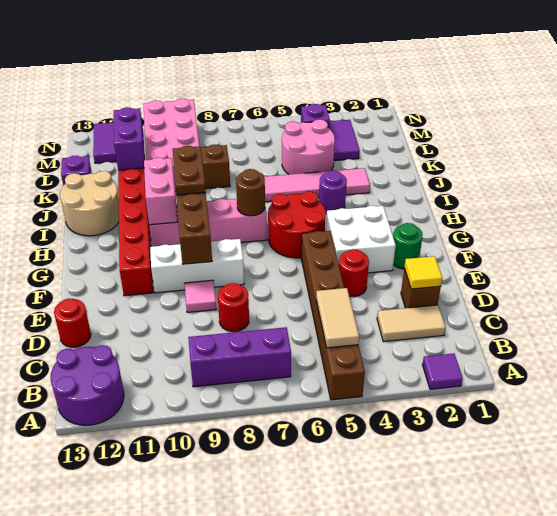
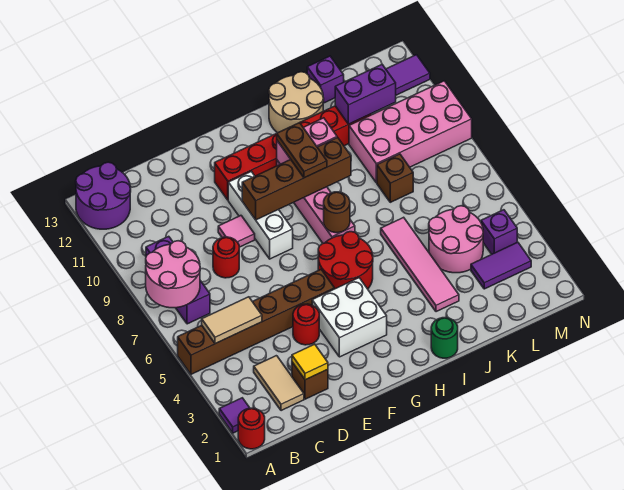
none -> pink 2x2 round brick [146,241,200,308]
red 1x1 round brick [54,298,91,347] -> red 1x1 round brick moved to [238,408,265,449]
green 1x1 round brick [393,223,423,269] -> green 1x1 round brick moved to [431,318,458,358]
brown 1x2 plate [173,146,206,195] -> brown 1x2 plate turned to [277,123,327,178]
purple 1x1 round brick [319,170,347,214] -> none

